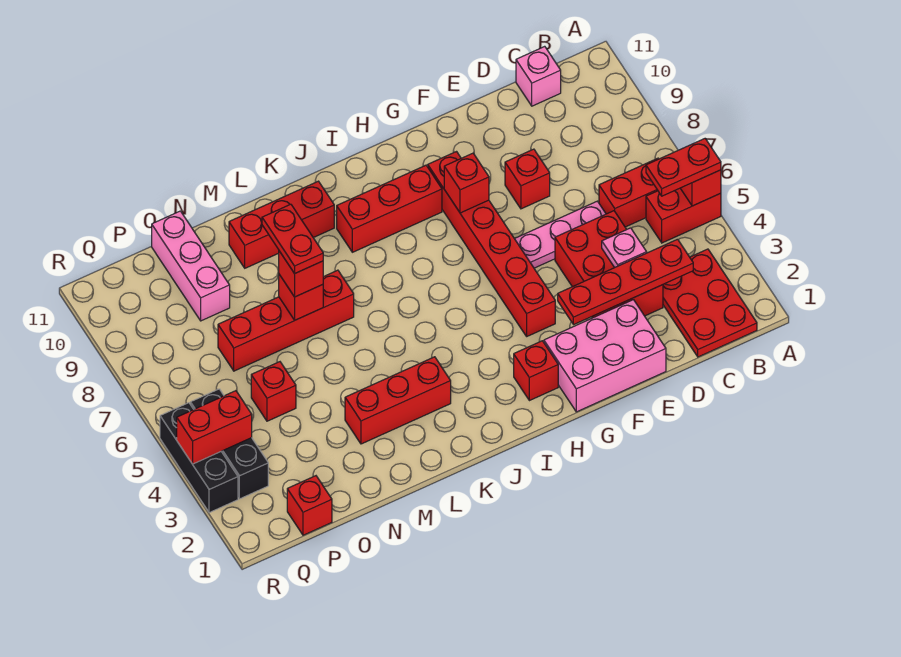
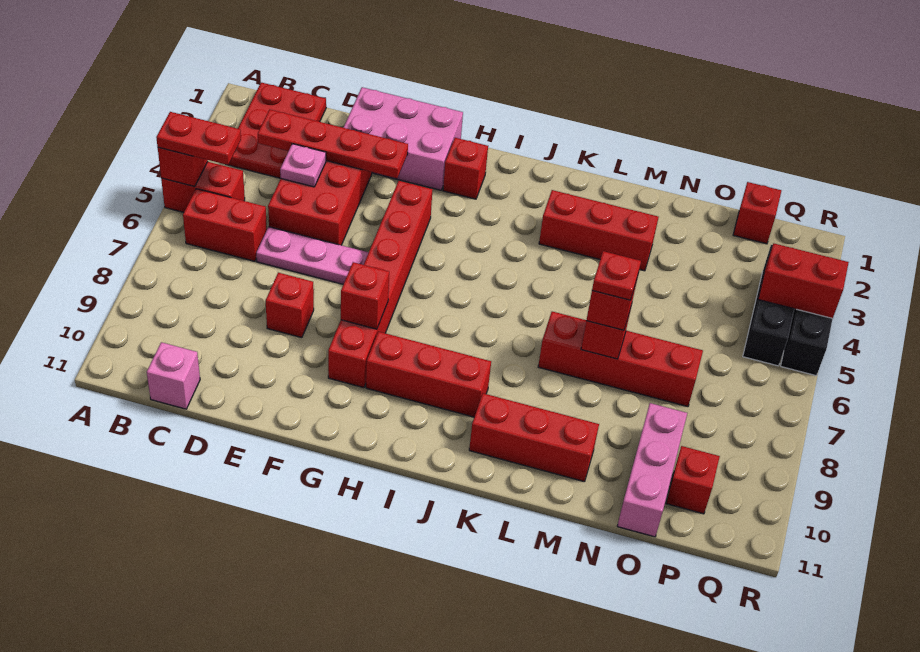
red 1x2 plate [262,204,323,274] -> red 1x1 plate [592,251,641,300]
red 1x1 brick [251,362,296,421] -> red 1x1 brick moved to [666,446,720,514]

